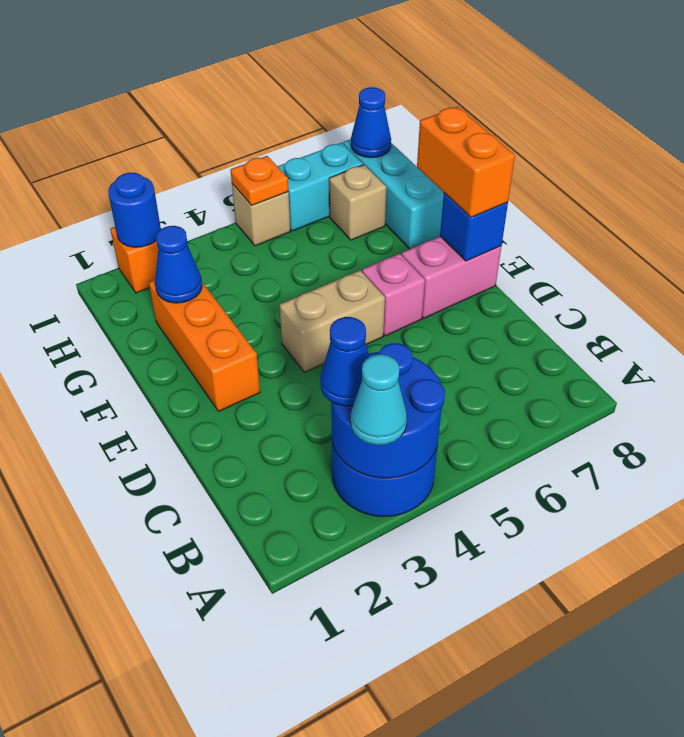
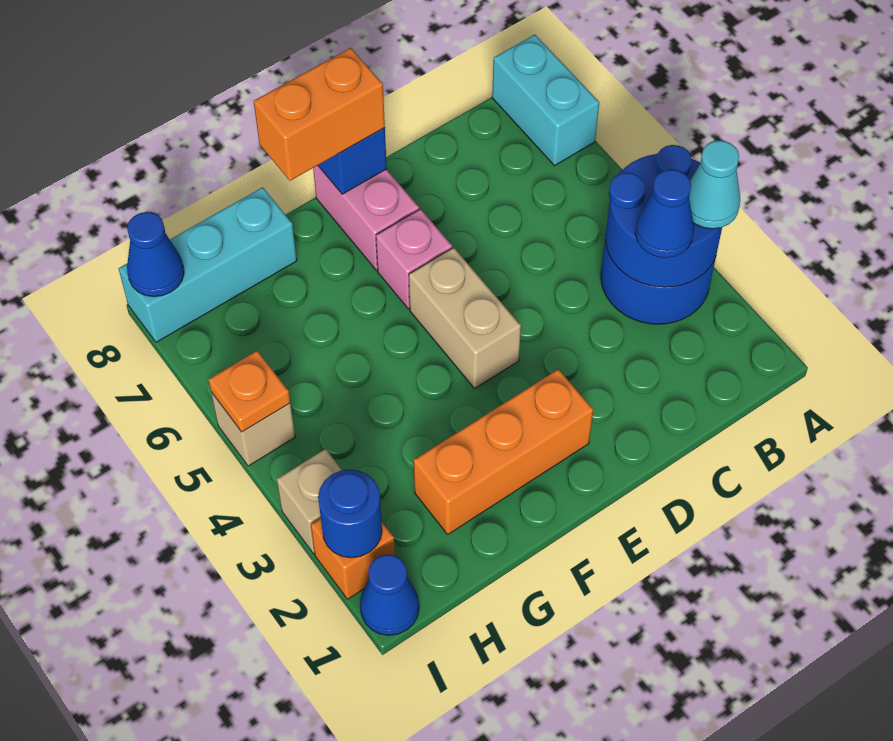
blue 1x1 cone [155,226,202,303] -> blue 1x1 cone moved to [360,555,419,635]
tan 1x1 brick [329,165,386,240] -> tan 1x1 brick moved to [277,449,342,554]
cyan 1x2 brick [277,143,363,231] -> cyan 1x2 brick moved to [492,35,599,166]

